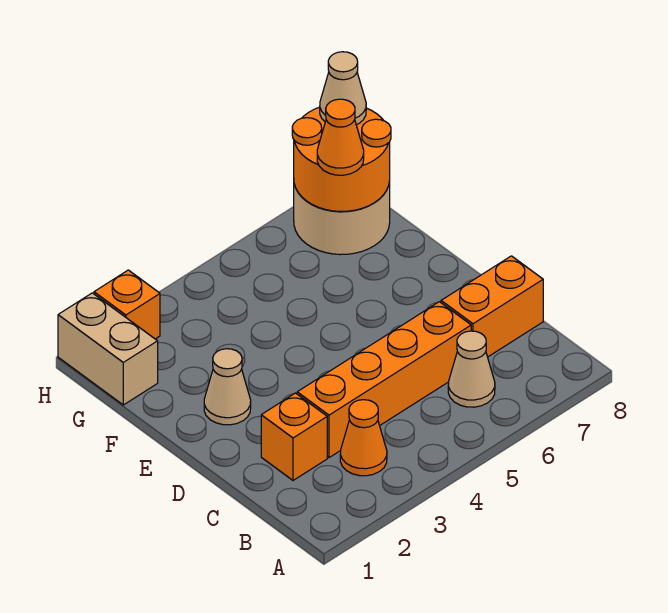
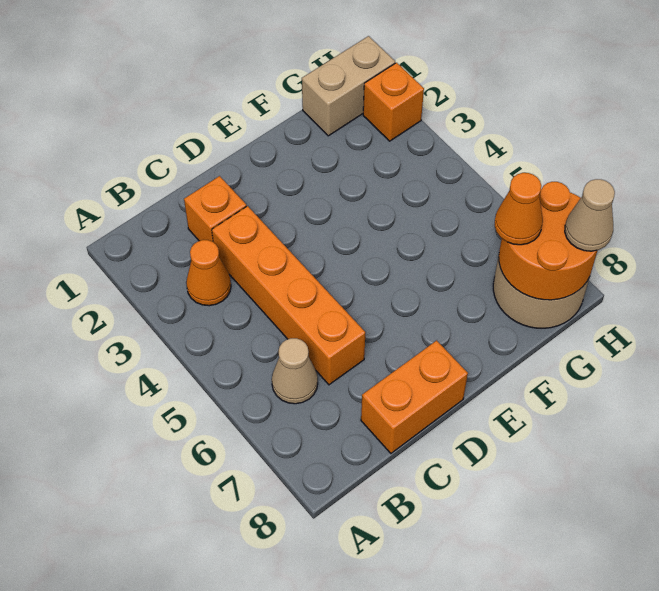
orange 1x2 brick [441,256,543,357] -> orange 1x2 brick turned to [361,340,468,453]
tan 1x1 cone [204,349,251,425] -> none

